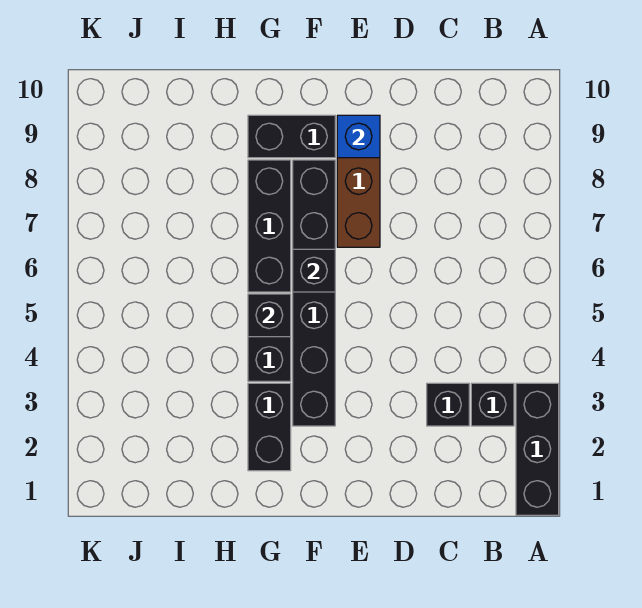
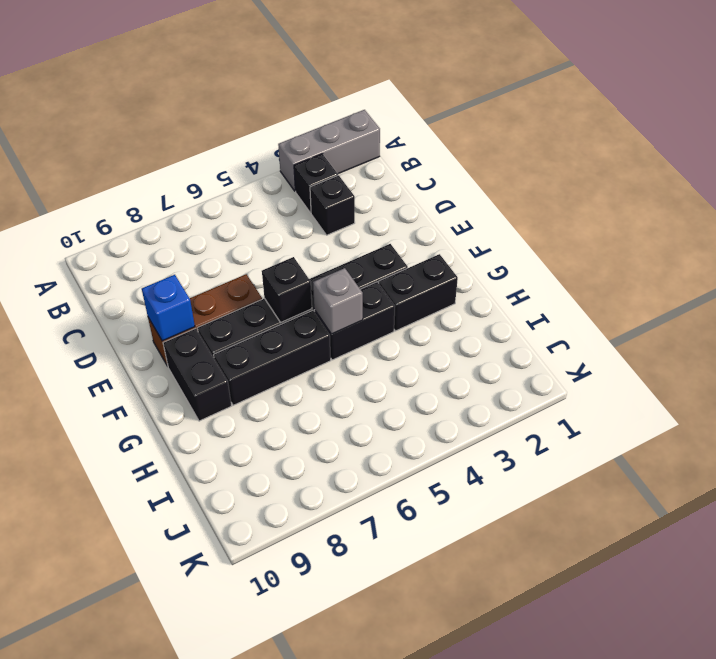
black 1x3 brick [516,383,559,515] -> grey 1x3 brick [278,110,380,191]
black 1x1 brick [248,294,291,337] -> grey 1x1 brick [313,268,363,334]

